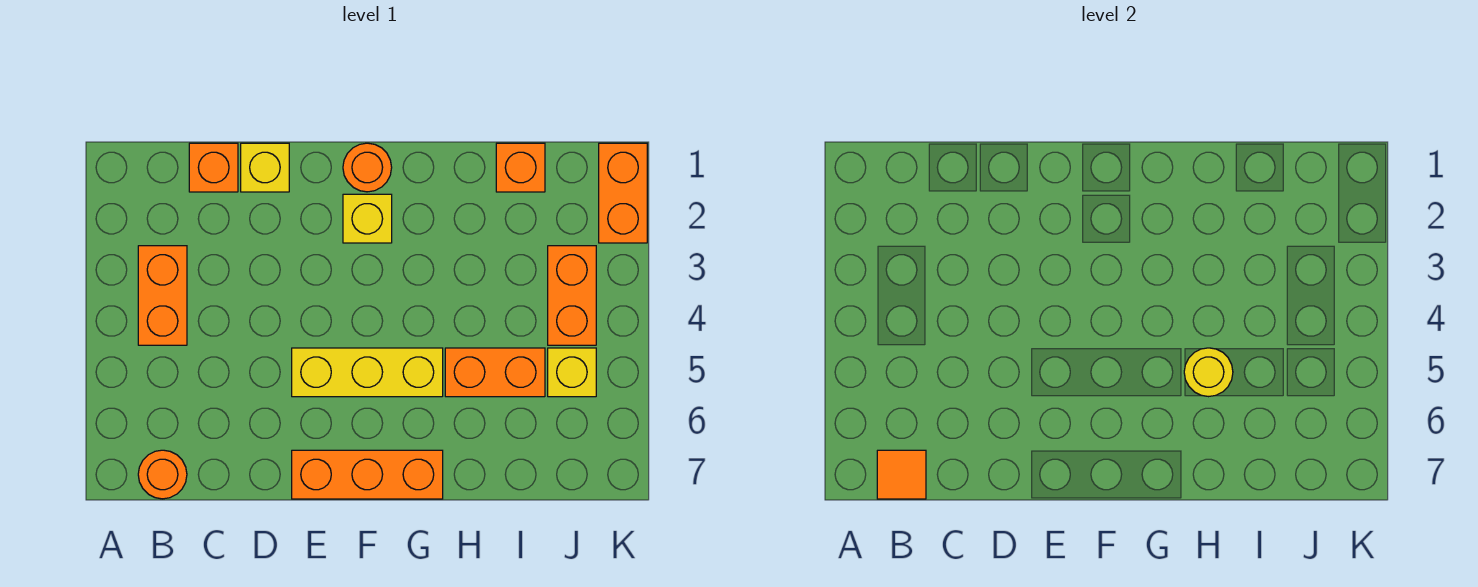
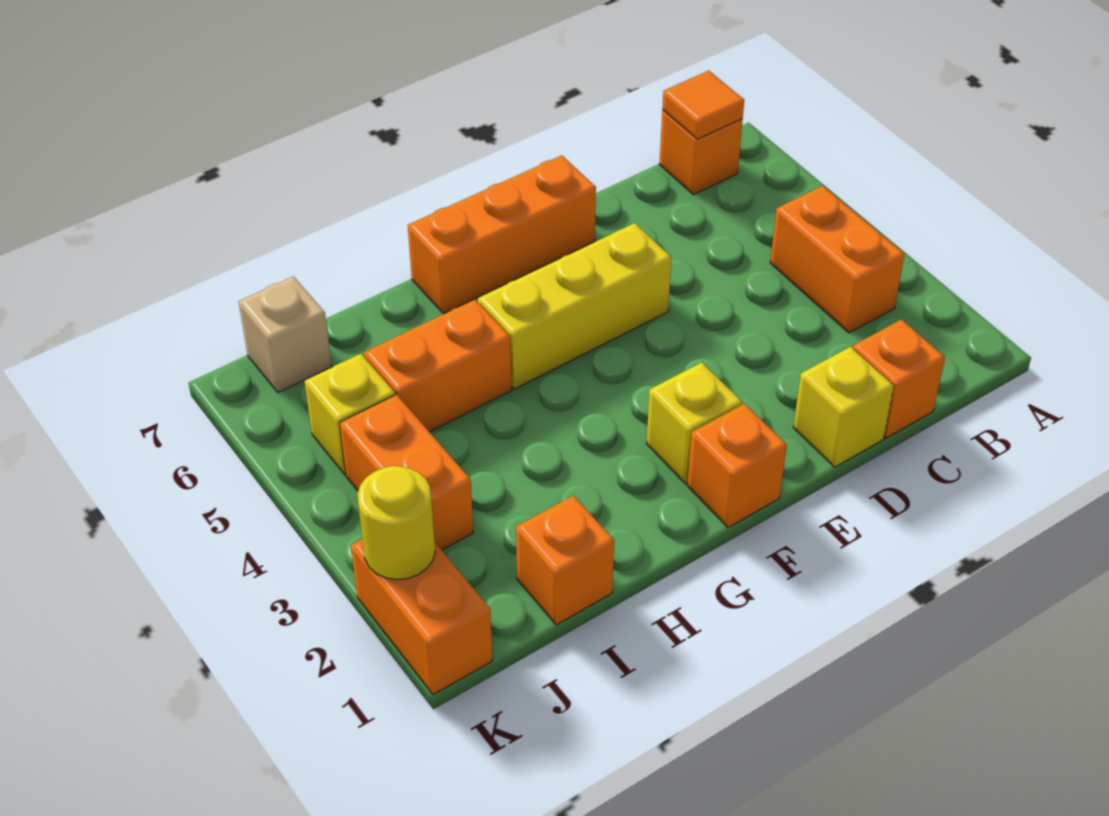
orange 1x1 round brick [138,450,187,499] -> orange 1x1 brick [660,110,743,195]
orange 1x1 round brick [343,143,392,192] -> orange 1x1 brick [688,404,787,528]
yellow 1x1 round brick [1184,348,1233,397] -> yellow 1x1 round brick moved to [357,466,435,580]
none -> tan 1x1 brick [239,276,332,392]

